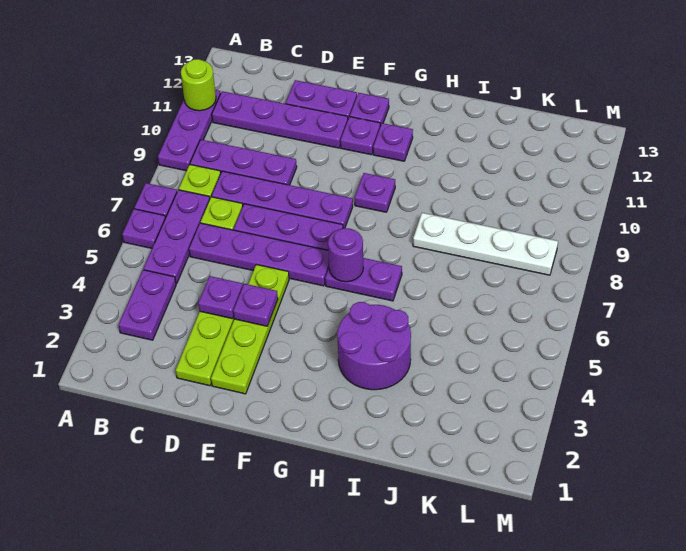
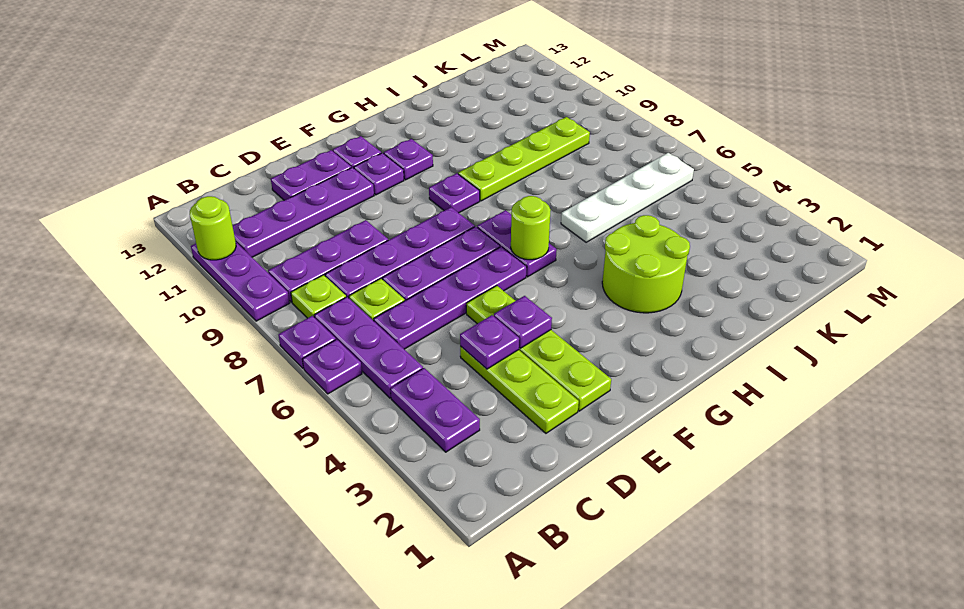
purple 1x2 plate [325,258,402,301] -> purple 1x2 plate turned to [477,210,557,277]
purple 1x1 round brick [328,228,363,282] -> lime 1x1 round brick [511,196,551,260]
purple 2x2 round brick [337,302,411,390] -> lime 2x2 round brick [602,215,690,313]
none -> lime 1x4 plate [458,117,590,201]
white 1x4 plate [413,213,558,275] -> white 1x4 plate moved to [561,153,694,242]

